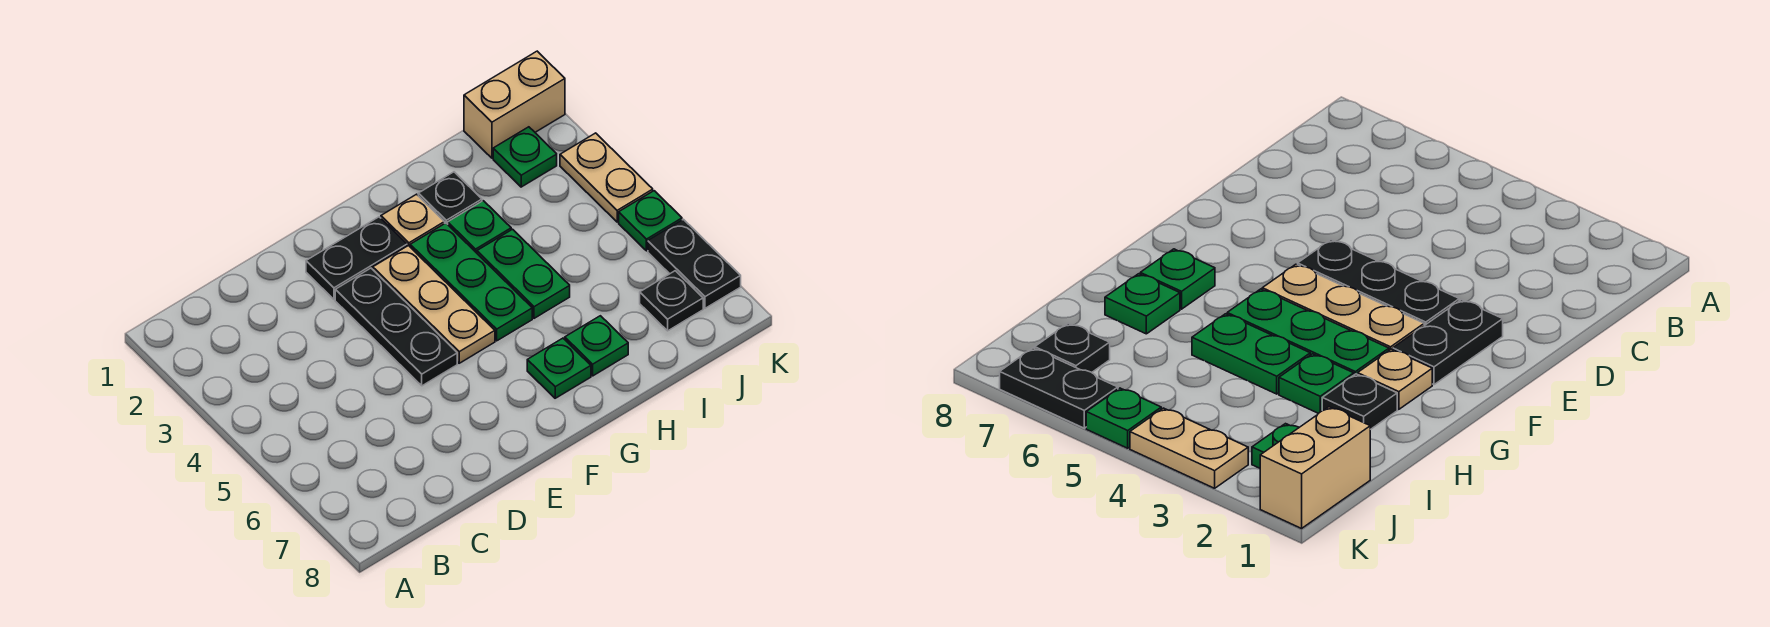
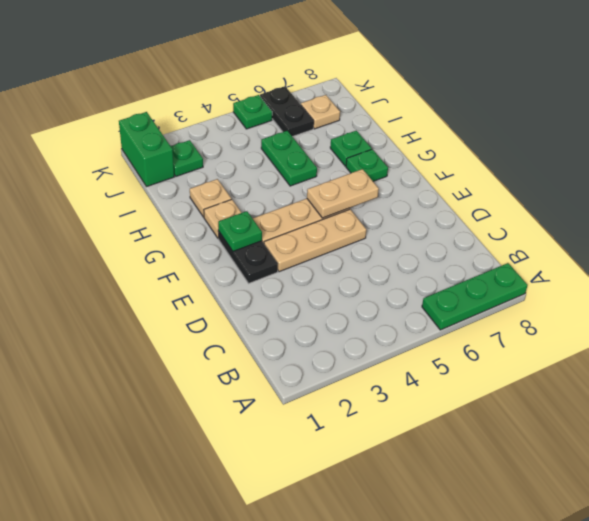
black 1x3 plate [335,268,457,386] -> tan 1x3 plate [264,209,366,272]
green 1x3 plate [410,223,532,341] -> green 1x3 plate moved to [422,263,527,330]
black 1x1 plate [418,172,482,224] -> tan 1x1 plate [190,179,231,217]
green 1x1 plate [448,201,511,253] -> green 1x1 plate moved to [218,211,262,251]
green 1x2 plate [477,229,570,318] -> green 1x2 plate turned to [261,131,317,186]
tan 1x2 brick [464,51,565,158] -> green 1x2 brick [119,112,174,187]
black 1x1 plate [640,271,703,331] -> tan 1x1 plate [301,95,340,129]
tan 1x2 plate [560,133,653,222] -> tan 1x2 plate moved to [307,169,379,218]
black 1x2 plate [648,219,741,308] -> black 1x2 plate turned to [260,86,314,137]

